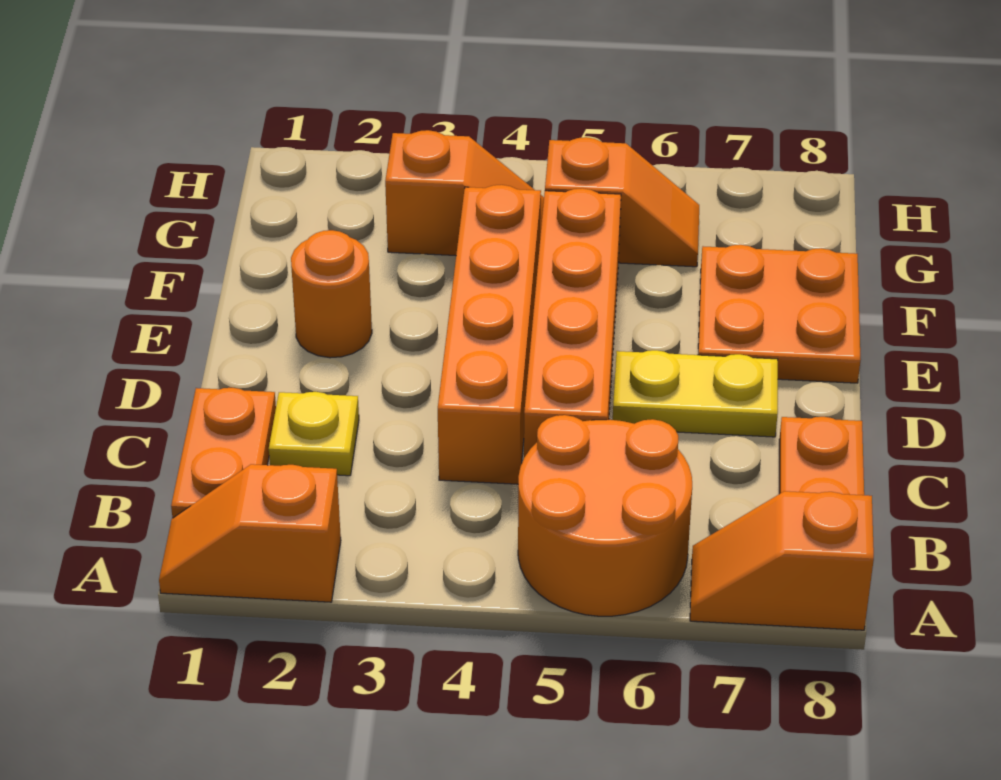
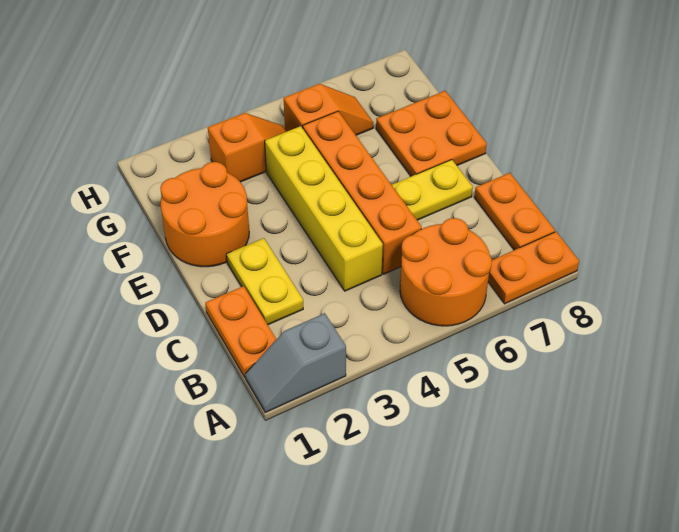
orange 1x2 slope [159,464,341,602] -> grey 1x2 slope [245,313,346,412]
orange 1x2 slope [690,491,874,630] -> orange 1x2 plate [488,232,579,304]
yellow 1x1 plate [269,392,359,476] -> yellow 1x2 plate [227,238,303,325]
orange 1x4 brick [438,185,541,484] -> yellow 1x4 brick [265,126,383,291]
orange 1x1 round brick [291,230,372,358] -> orange 2x2 round brick [160,162,249,267]

